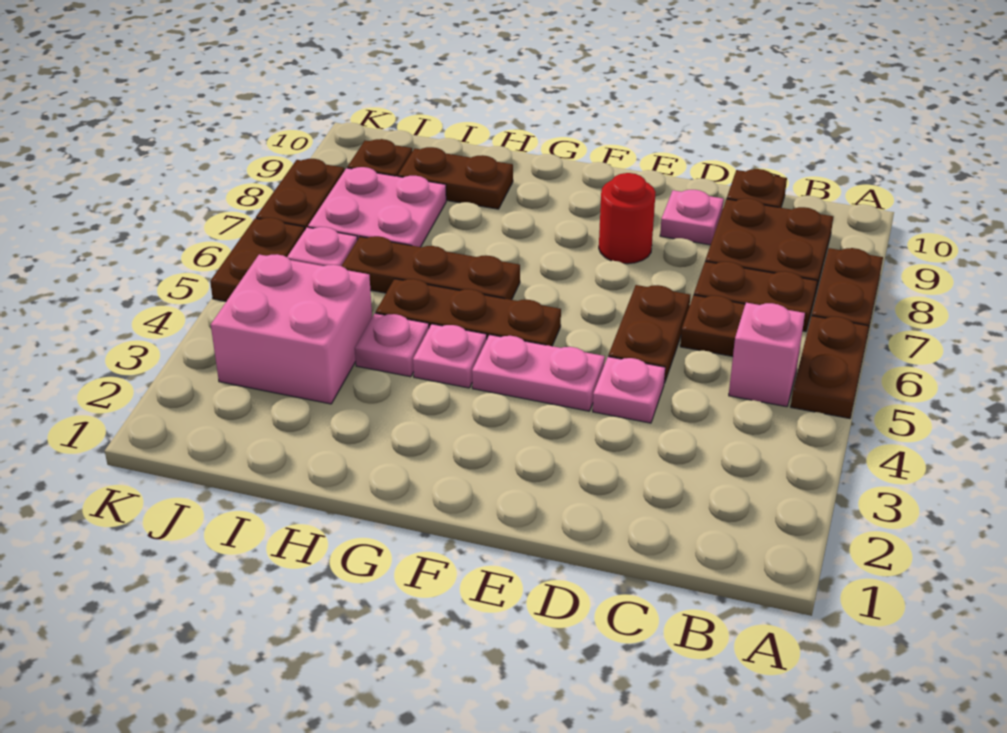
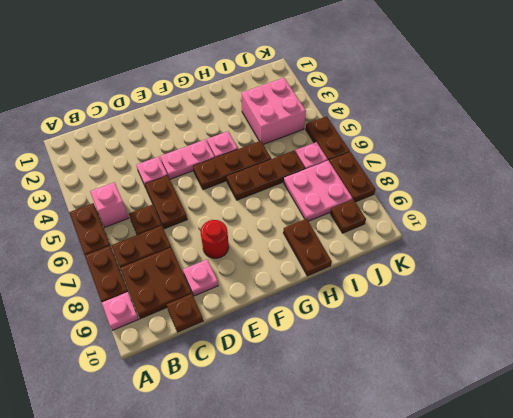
pink 1x1 plate [355,313,429,377] -> pink 1x1 plate moved to [102,292,138,330]
brown 1x2 plate [398,147,513,209] -> brown 1x2 plate turned to [283,219,332,276]

